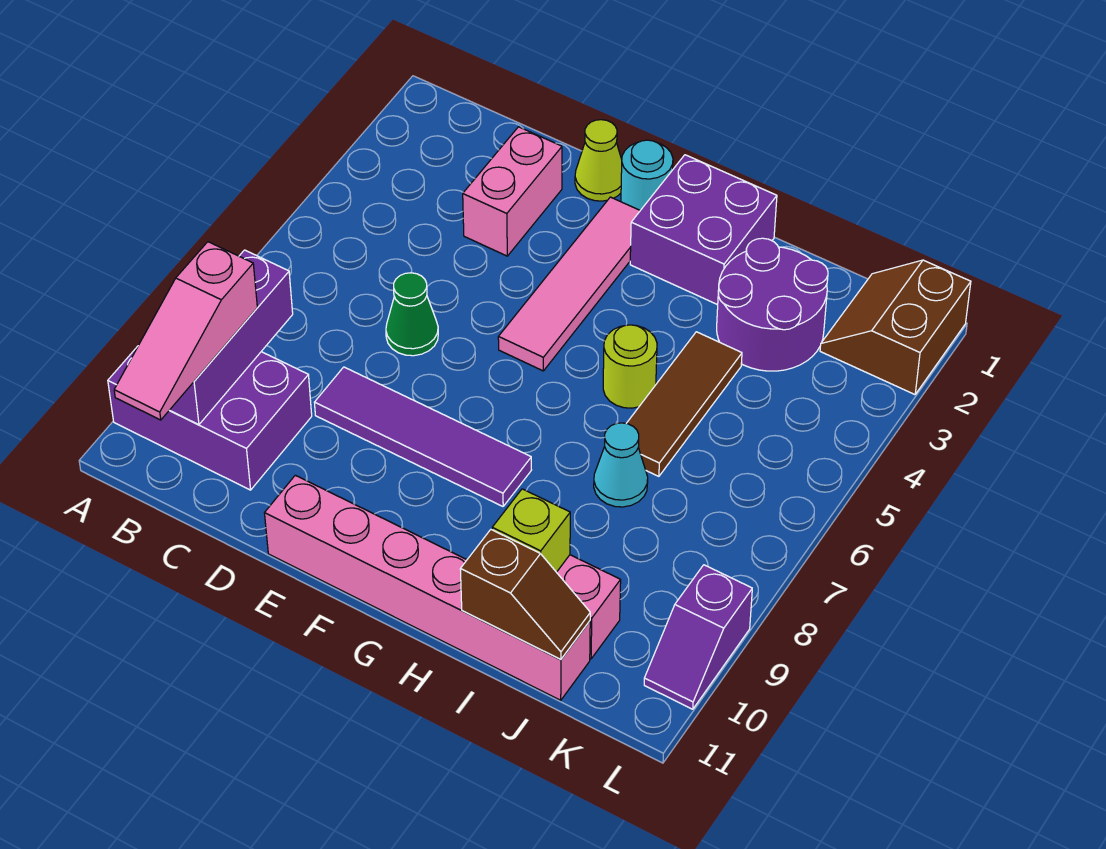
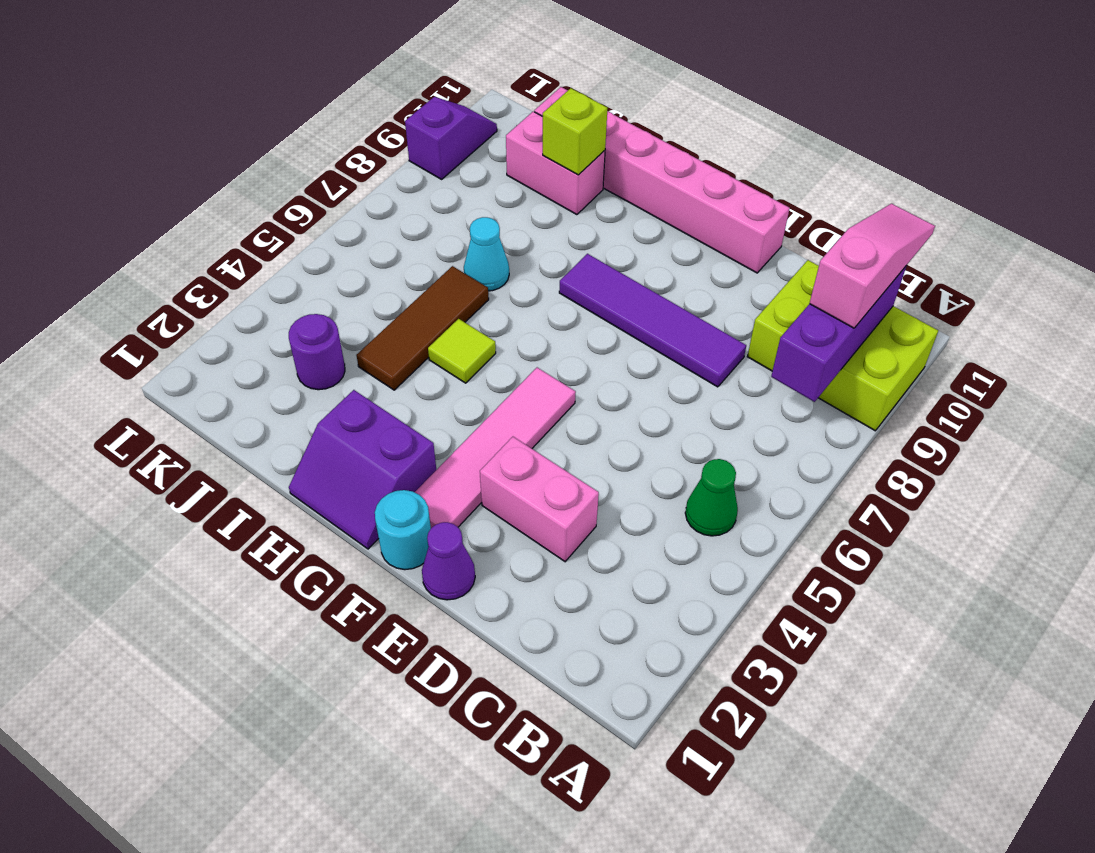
purple 2x3 brick [108,346,312,490] -> lime 2x3 brick [747,260,938,431]
pink 1x2 brick [463,127,562,256] -> pink 1x2 brick turned to [480,437,599,562]
green 1x1 cone [386,273,438,356] -> green 1x1 cone moved to [685,459,738,536]
lime 1x1 cone [575,120,622,201] -> purple 1x1 cone [422,522,475,600]
purple 2x2 brick [630,155,777,305] -> purple 2x2 slope [289,390,436,549]
lime 1x1 round brick [603,325,657,408] -> lime 1x1 tile [428,319,496,383]
purple 2x2 round brick [717,238,828,371] -> purple 1x1 round brick [289,314,345,390]
brown 1x2 slope [460,530,590,659] -> none
brown 2x2 slope [820,260,971,394] -> none

